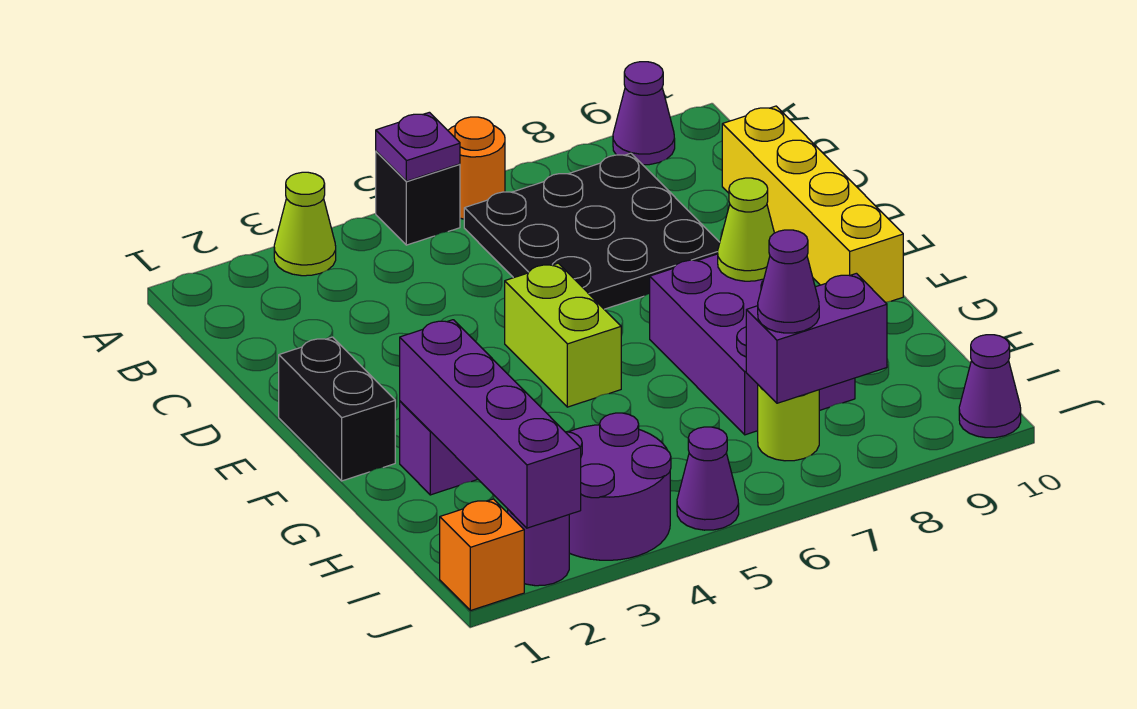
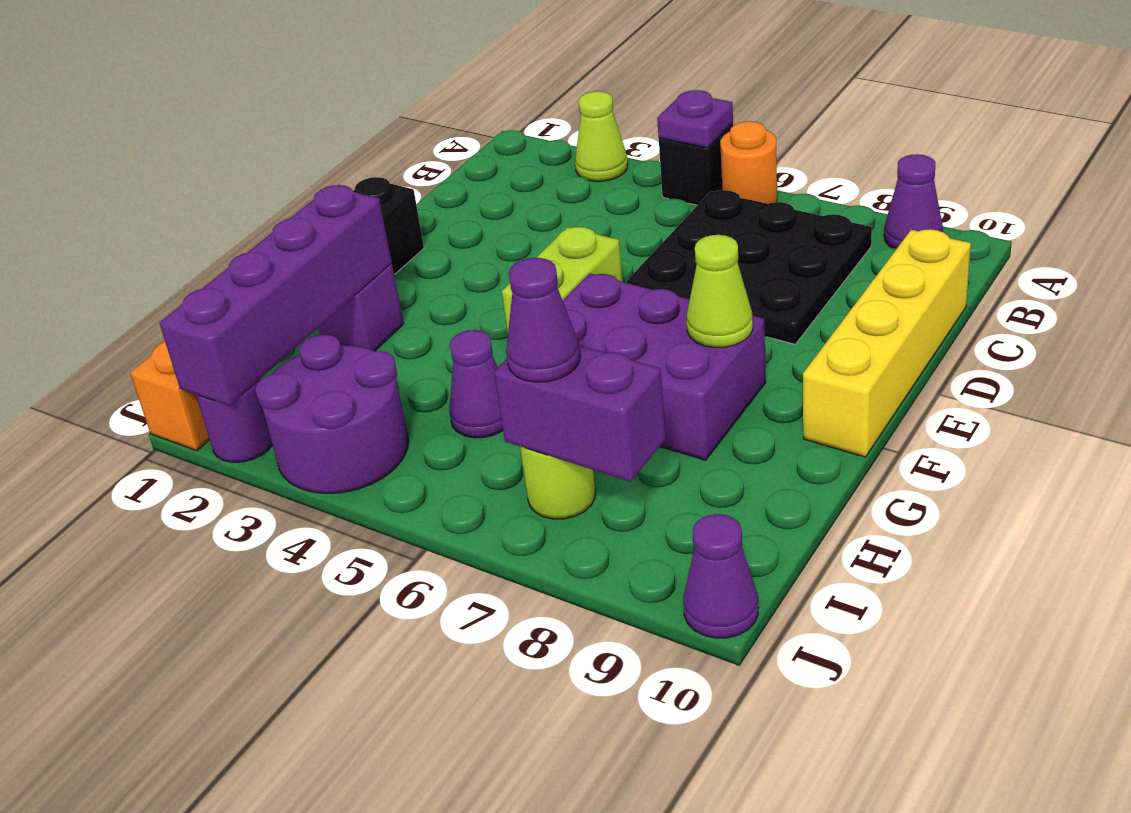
purple 2x3 brick [650,254,855,435] -> purple 2x3 brick turned to [563,273,766,460]
purple 1x1 cone [677,427,739,530] -> purple 1x1 cone moved to [449,330,503,438]

